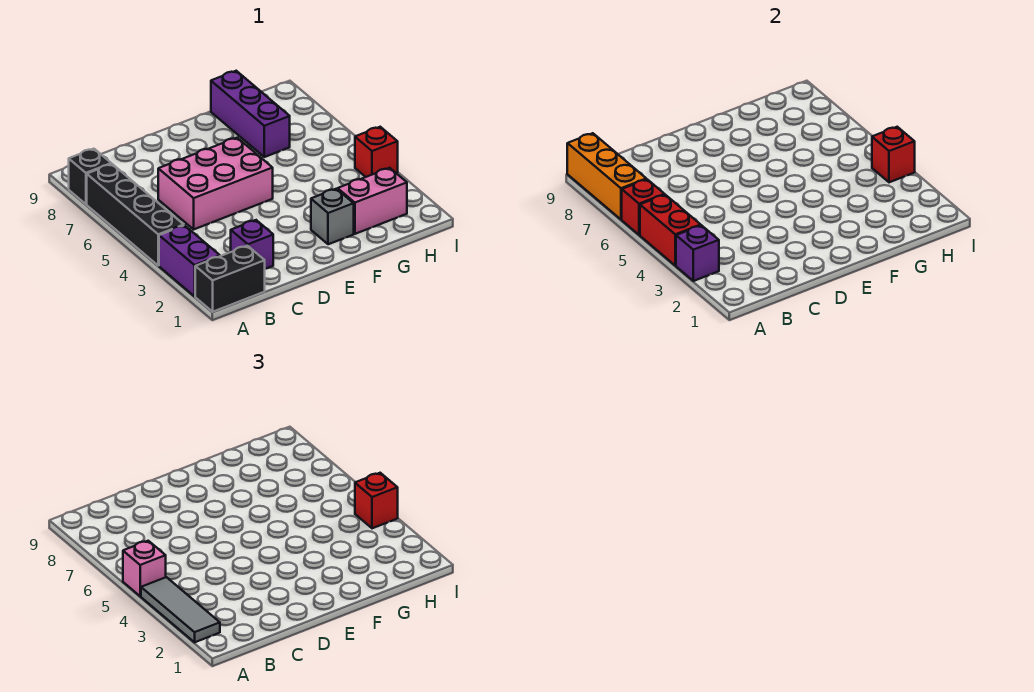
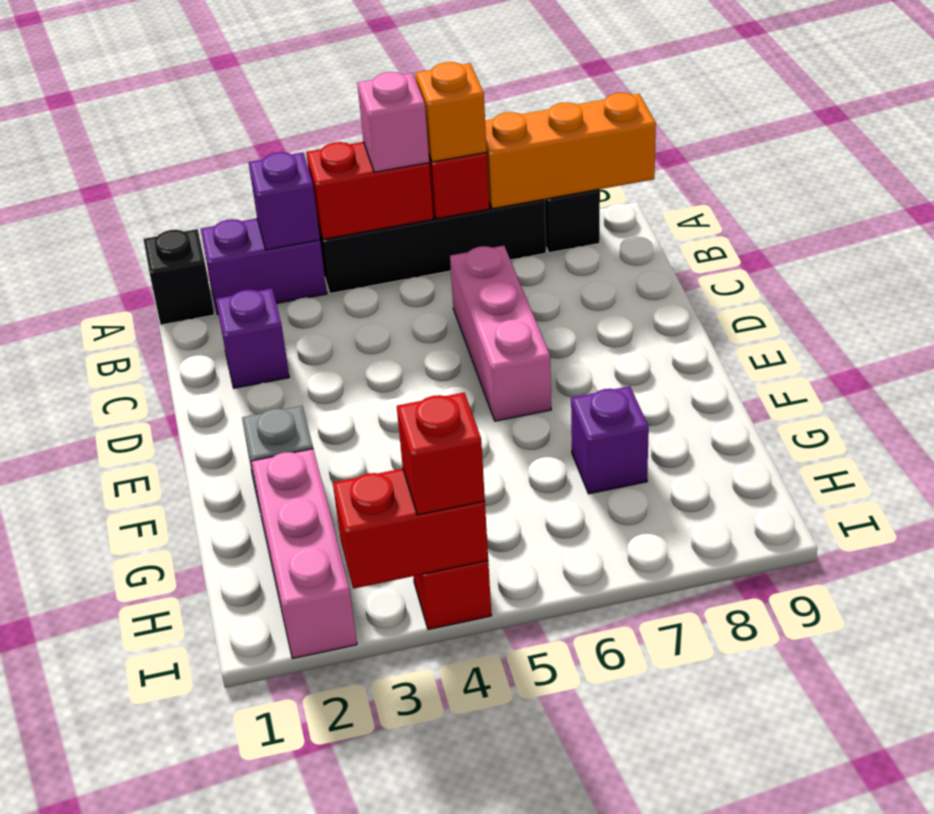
black 1x2 brick [195,246,265,312] -> black 1x1 brick [143,229,214,325]
grey 1x3 tile [141,577,220,642] -> none
none -> orange 1x1 brick [416,62,487,162]
pink 2x3 brick [158,138,273,229] -> pink 1x3 brick [450,246,551,421]
pink 1x2 brick [338,168,407,234] -> pink 1x3 brick [251,449,357,658]
purple 1x3 brick [211,71,290,157] -> purple 1x1 brick [571,386,649,494]
red 1x1 brick [872,127,915,182] -> red 1x2 brick [333,468,488,589]

